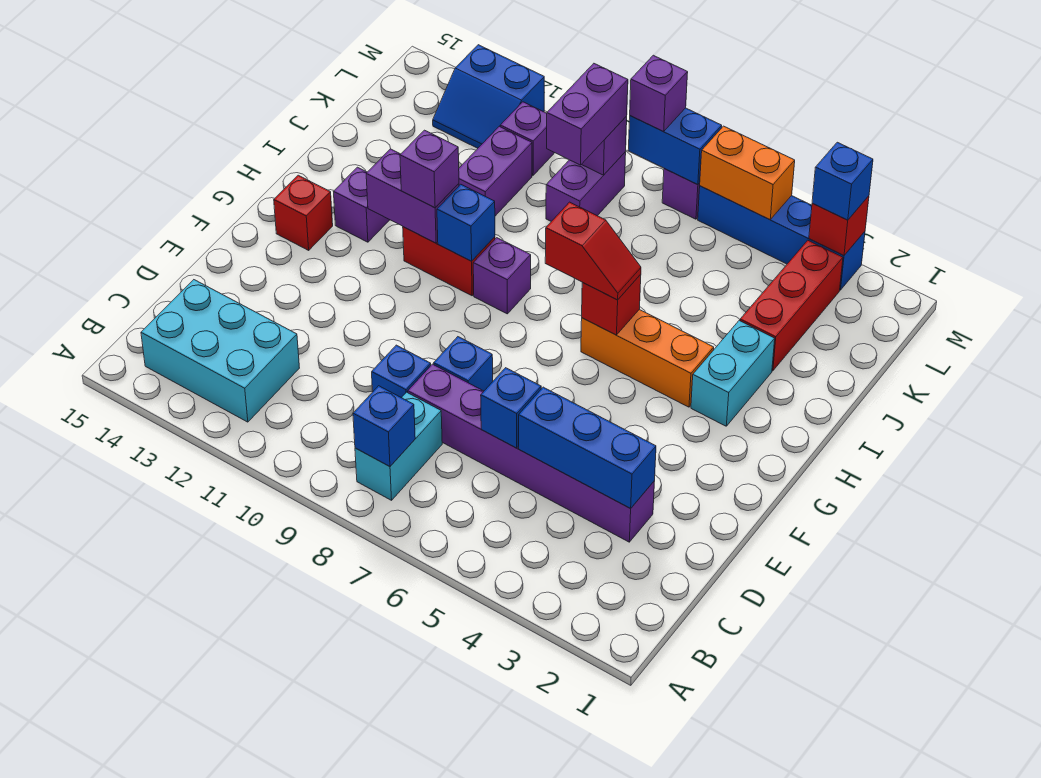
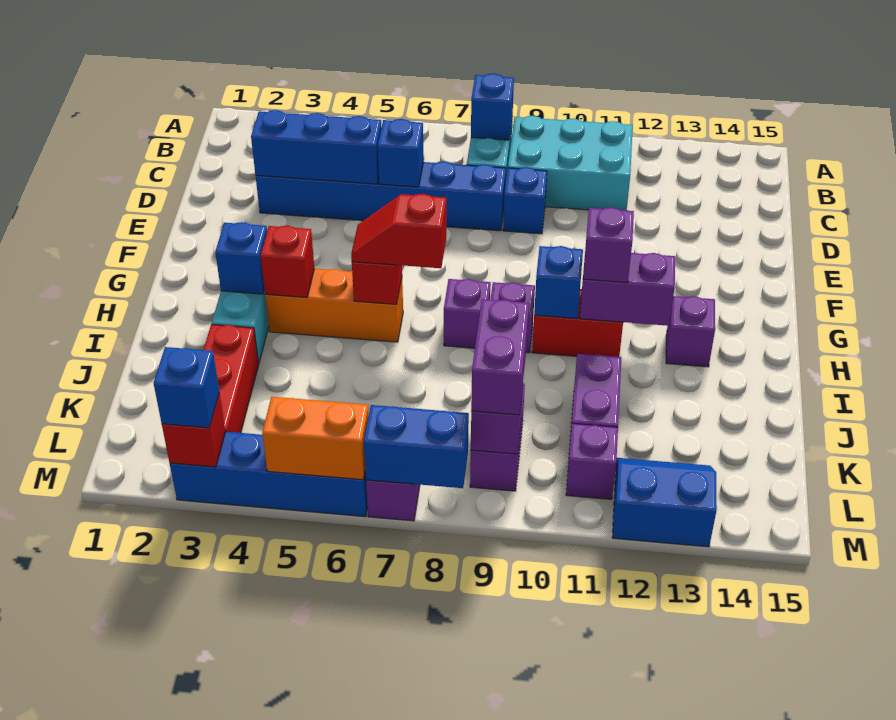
cyan 2x3 brick [141,280,299,422] -> cyan 2x3 brick moved to [508,116,633,211]
purple 1x6 brick [408,364,655,542] -> blue 1x6 brick [256,161,506,231]
blue 1x1 brick [434,337,493,391] -> blue 1x1 brick moved to [215,222,267,294]
red 1x1 brick [274,175,333,250] -> red 1x1 brick moved to [261,226,314,297]
purple 1x1 brick [630,55,688,132] -> purple 1x1 brick moved to [444,279,491,348]

